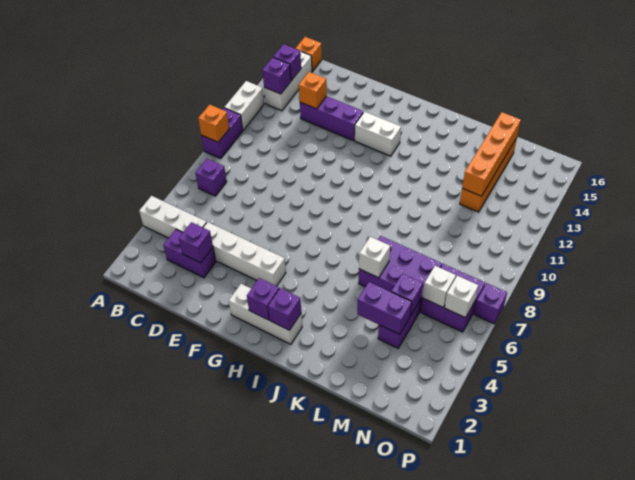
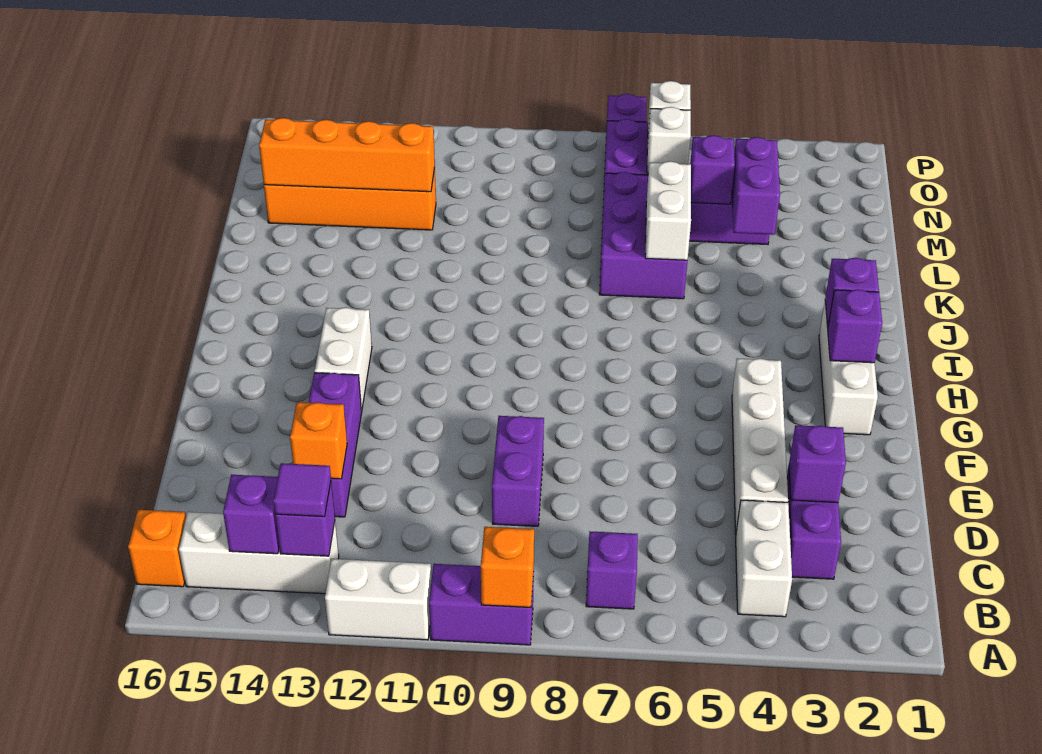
white 1x3 brick [139,196,207,238] -> white 1x2 brick [736,500,792,617]
none -> purple 1x1 tile [273,463,331,517]
none -> purple 1x2 brick [492,416,544,526]
white 1x1 brick [359,237,390,278] -> white 1x2 brick [645,161,691,260]

